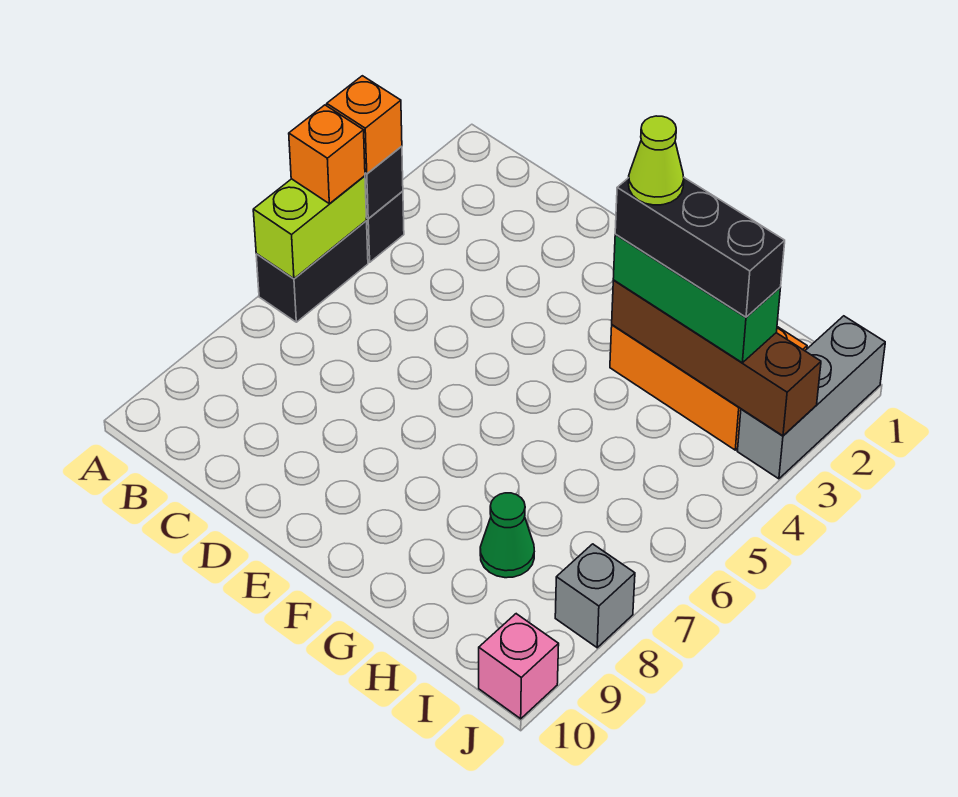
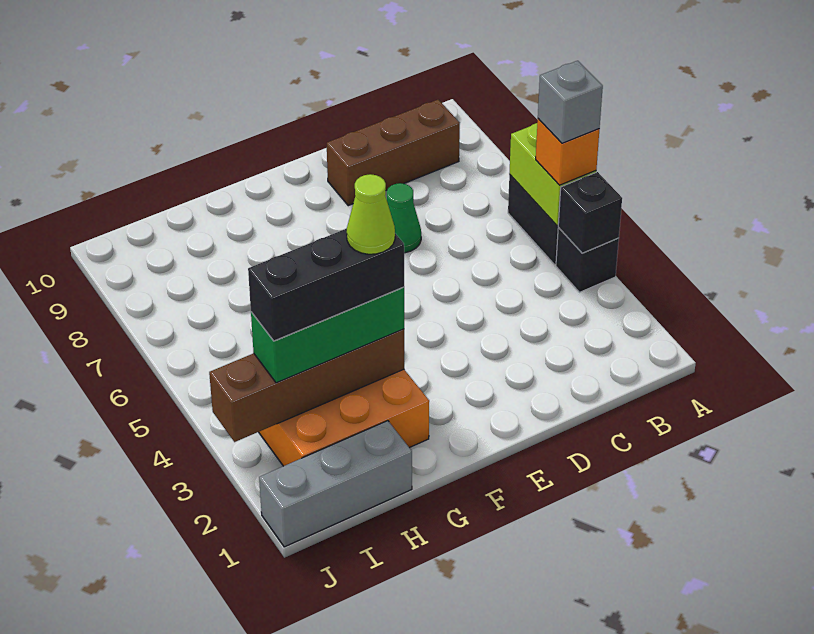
orange 1x1 brick [327,76,402,174] -> none
none -> brown 1x3 brick [327,100,460,206]
green 1x1 cone [480,493,534,578] -> green 1x1 cone moved to [387,183,421,253]
grey 1x3 brick [737,316,885,479] -> grey 1x3 brick turned to [259,421,412,547]
grey 1x1 brick [555,544,635,648] -> grey 1x1 brick moved to [538,61,603,143]
pink 1x1 brick [479,614,559,719] -> none

